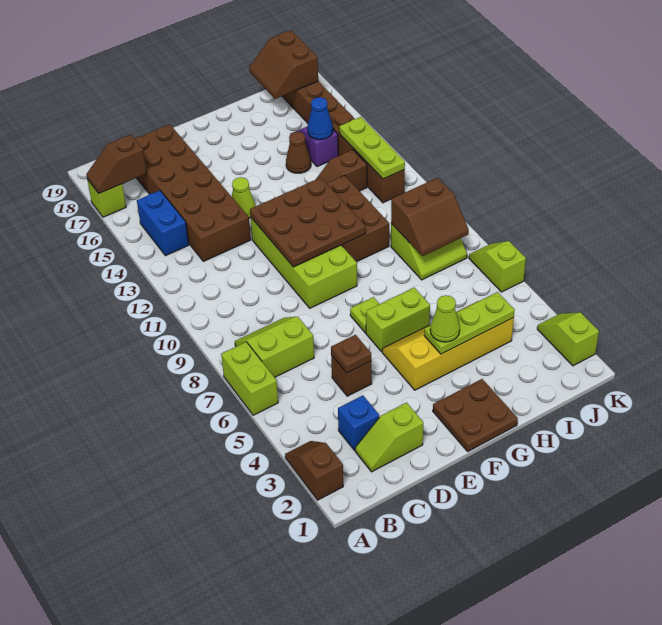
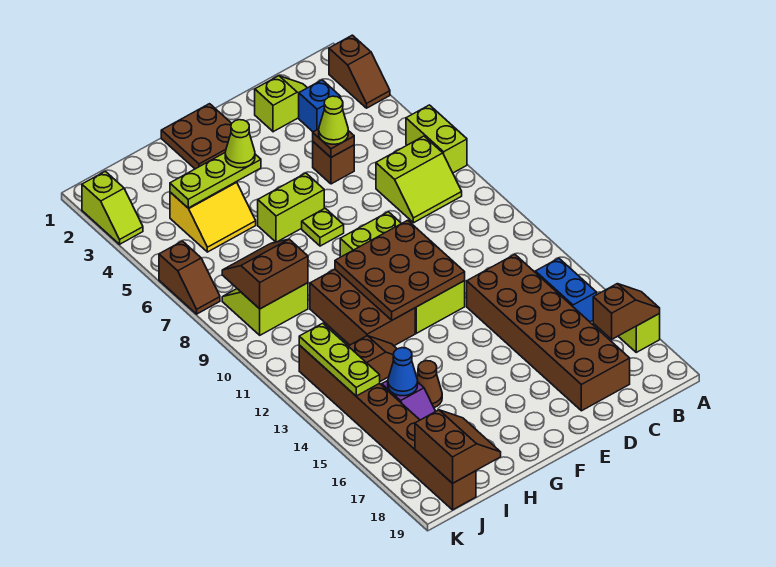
lime 1x1 cone [231,177,255,218] -> lime 1x1 cone moved to [319,96,348,144]
yellow 2x4 slope [382,301,514,390] -> yellow 2x2 slope [170,182,256,252]
lime 1x2 slope [469,241,526,292] -> brown 1x2 slope [159,241,220,314]

